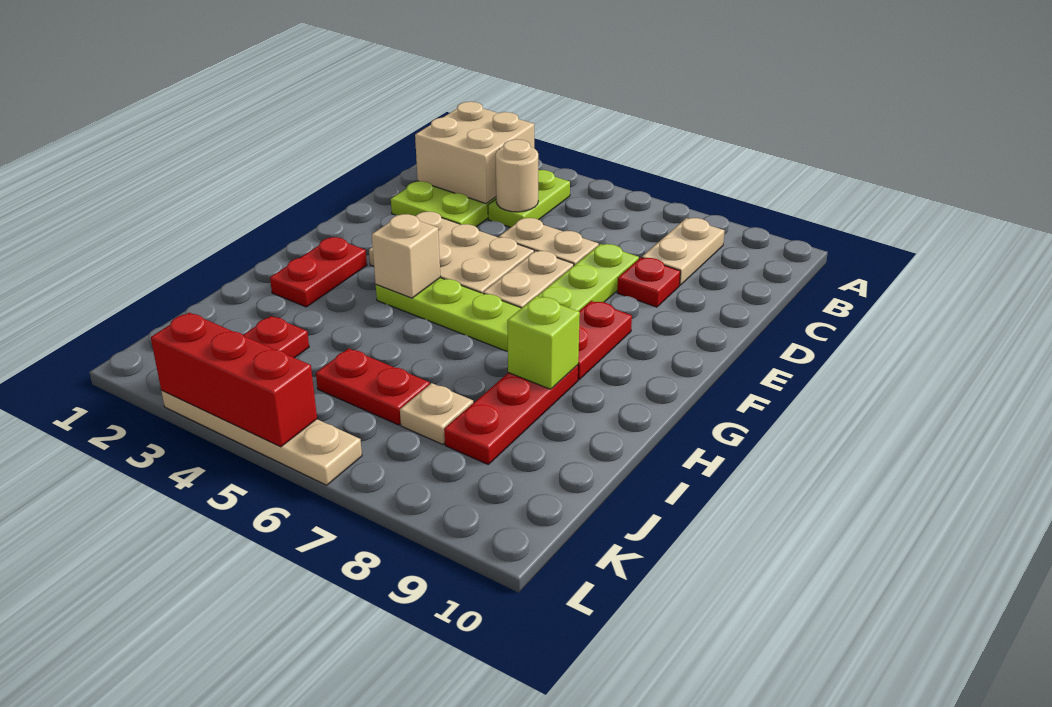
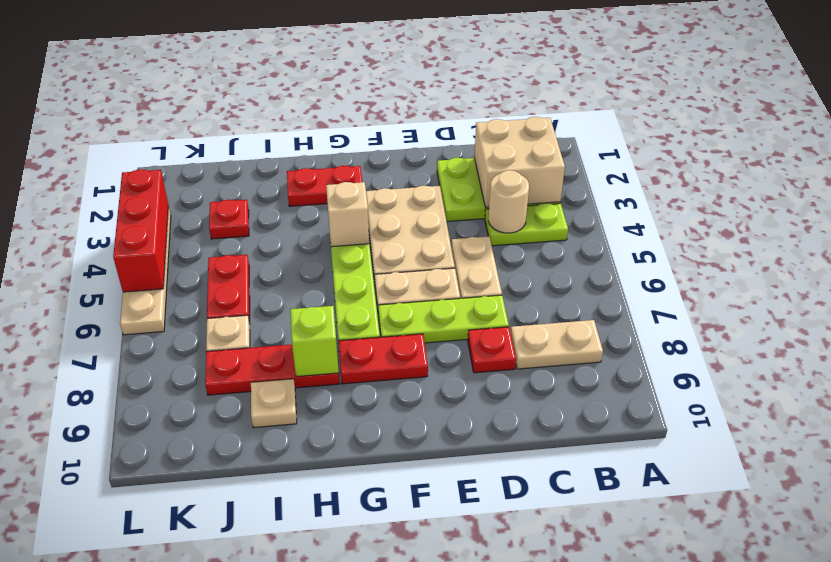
none -> tan 1x1 plate [251,379,297,428]

